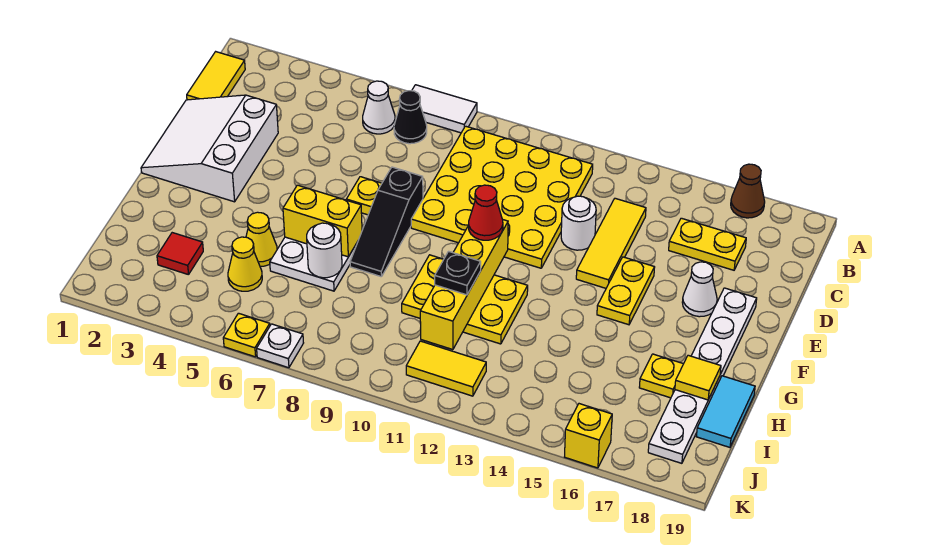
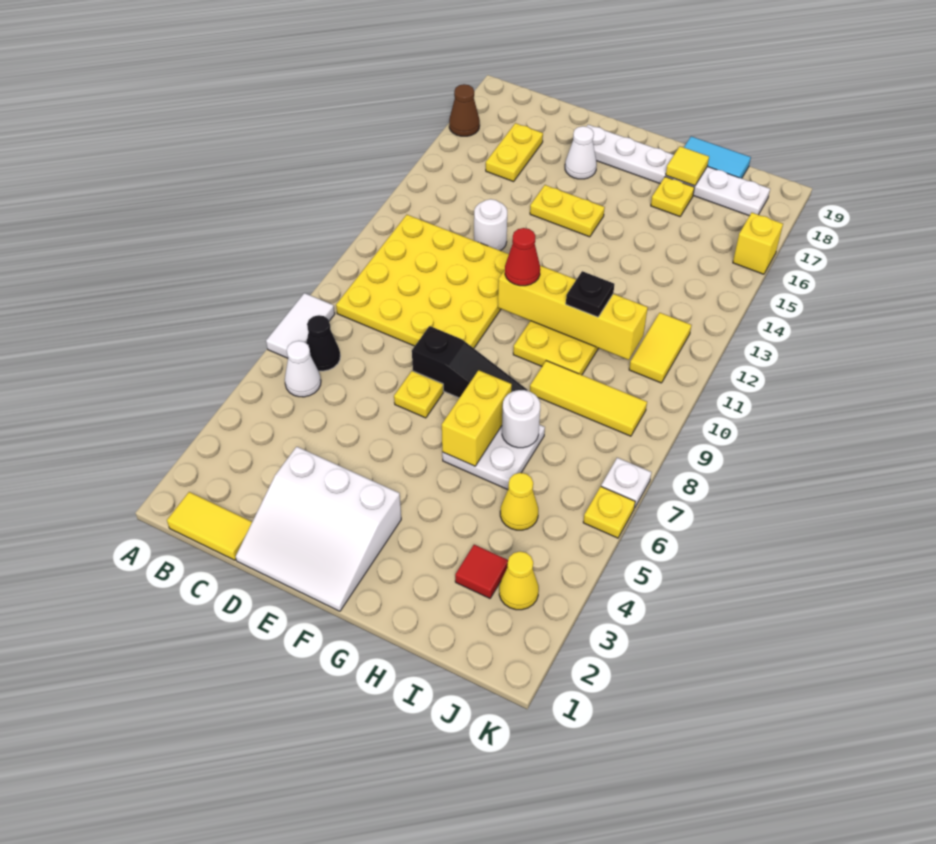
yellow 1x3 tile [576,198,646,288] -> yellow 1x3 tile moved to [530,361,647,436]
yellow 1x1 cone [246,212,277,267] -> yellow 1x1 cone moved to [499,551,539,610]

